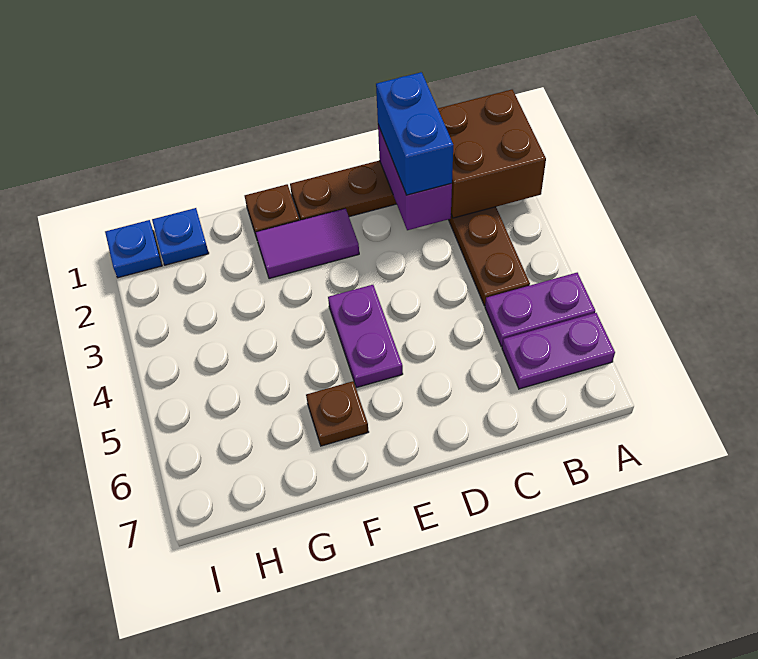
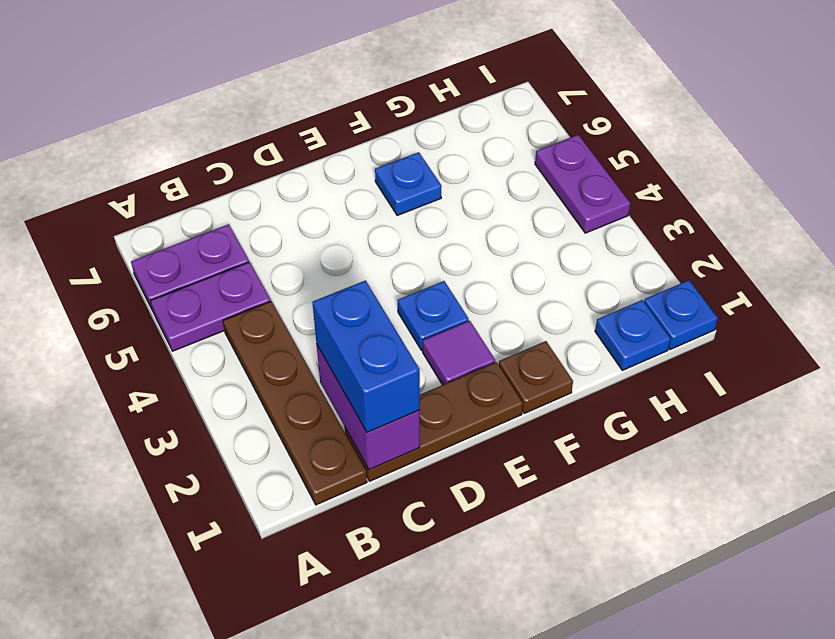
brown 2x2 brick [438,90,546,218] -> none
purple 1x2 tile [256,208,359,279] -> purple 1x1 tile [423,321,495,385]
none -> blue 1x1 plate [398,281,469,350]
purple 1x2 plate [328,285,403,388] -> purple 1x2 plate moved to [535,135,630,233]
brown 1x1 plate [306,381,369,446] -> blue 1x1 plate [375,152,442,216]

